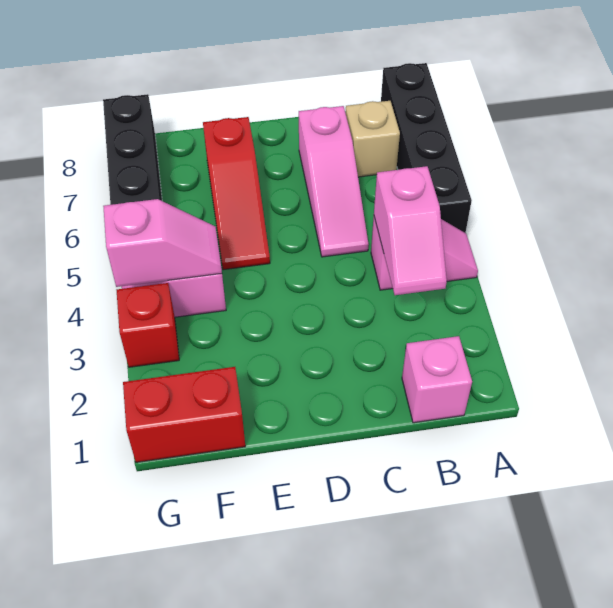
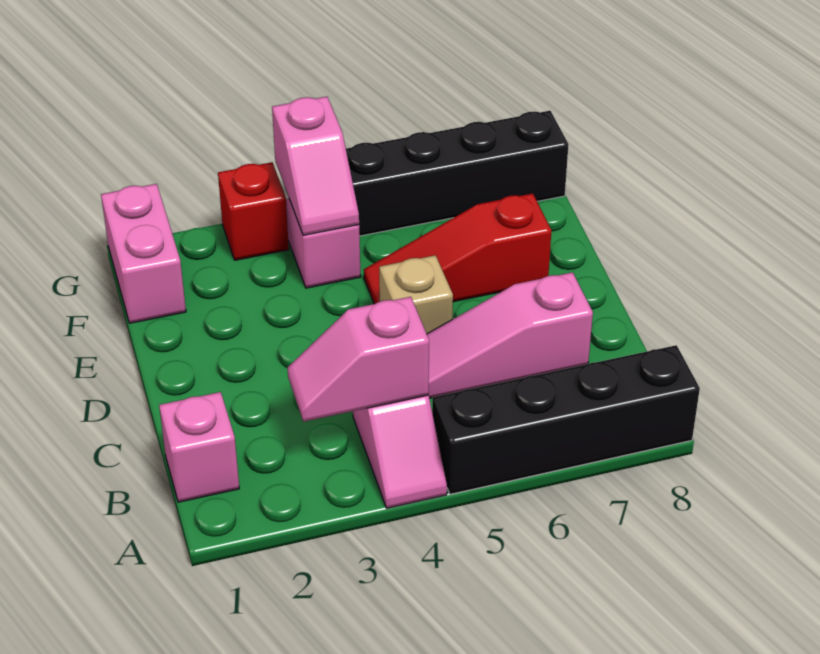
tan 1x1 brick [346,101,400,177] -> tan 1x1 brick moved to [379,255,453,334]
red 1x2 brick [123,367,245,462] -> pink 1x2 brick [101,184,186,323]

